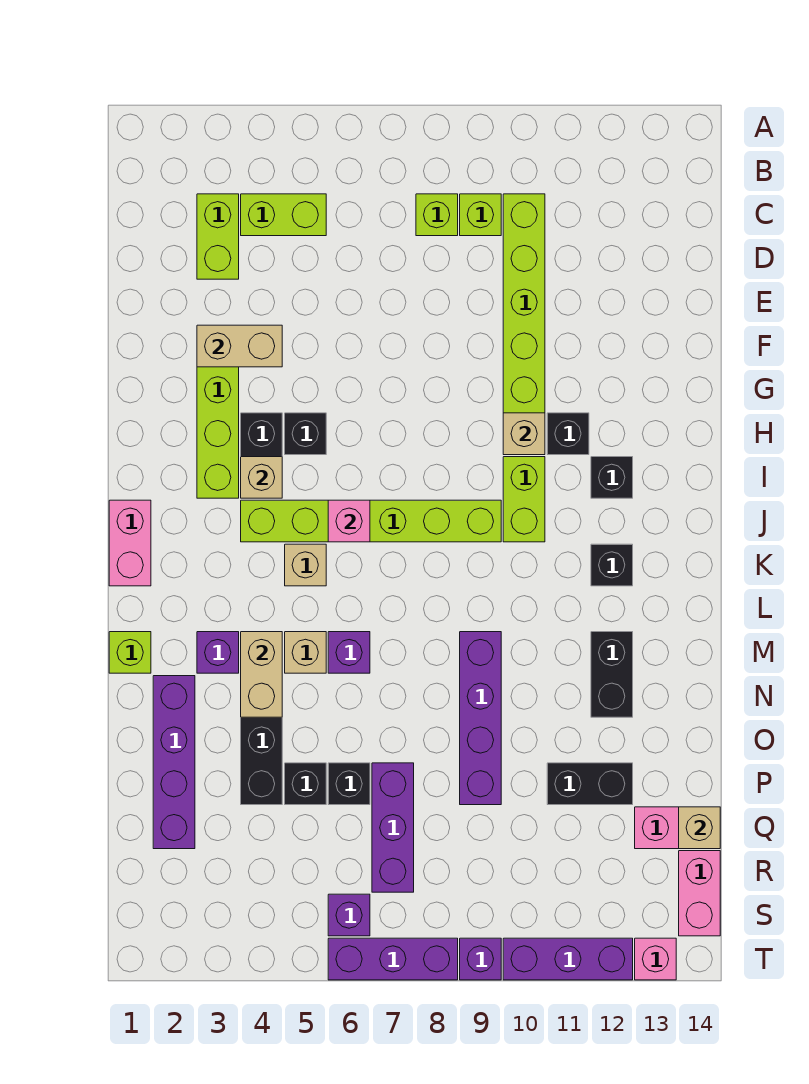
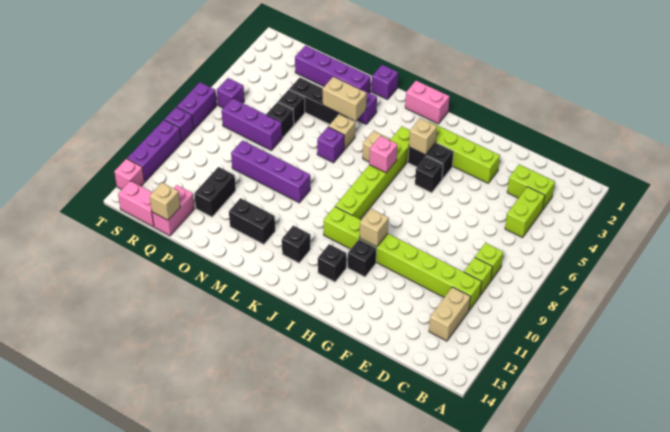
tan 1x2 brick [197,325,282,367] -> tan 1x2 brick moved to [429,287,470,341]
lime 1x1 brick [109,632,151,673] -> purple 1x1 brick [372,65,398,100]
purple 1x3 brick [328,938,458,980] -> purple 1x2 brick [177,82,217,130]

